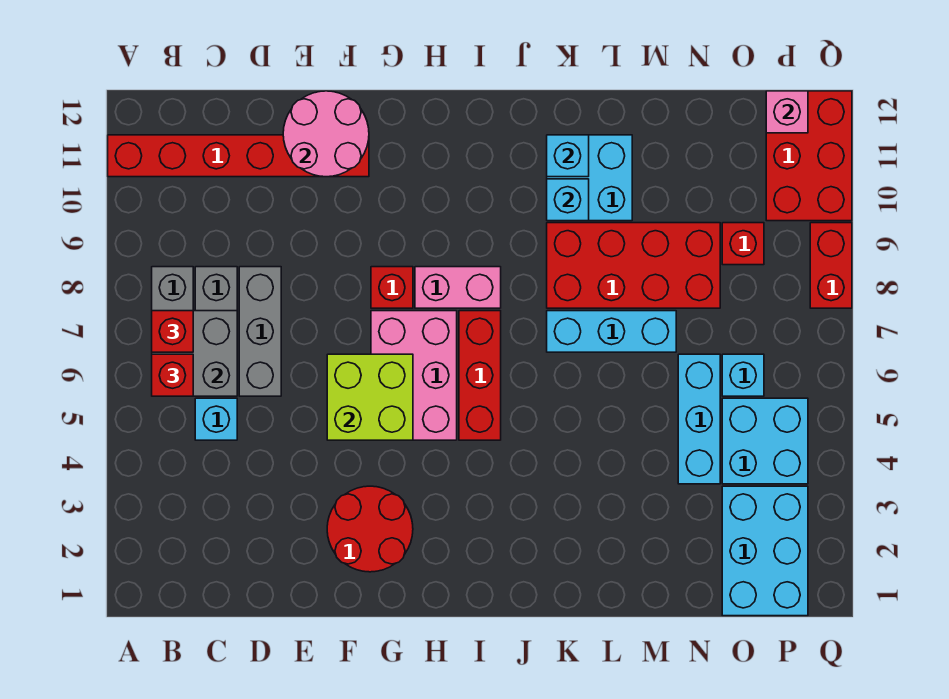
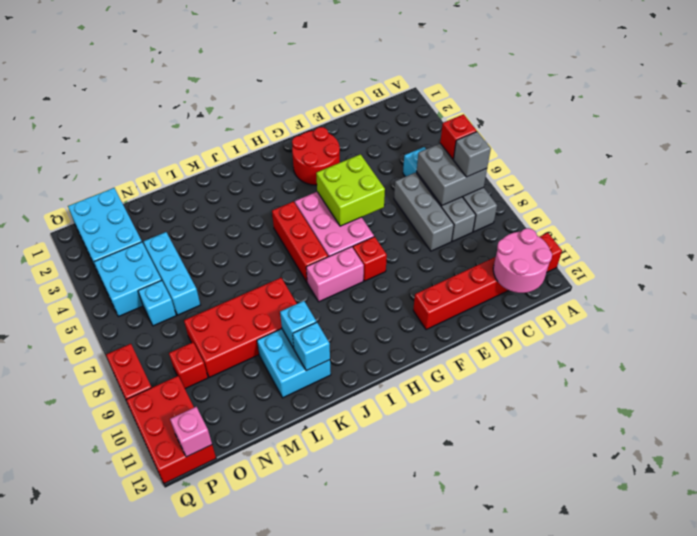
red 1x1 brick [152,311,193,352] -> grey 1x1 brick [454,132,491,177]
pink 2x2 round brick [283,91,369,177] -> pink 2x2 round brick moved to [493,228,552,293]
cyan 1x3 brick [547,311,676,352] -> none

